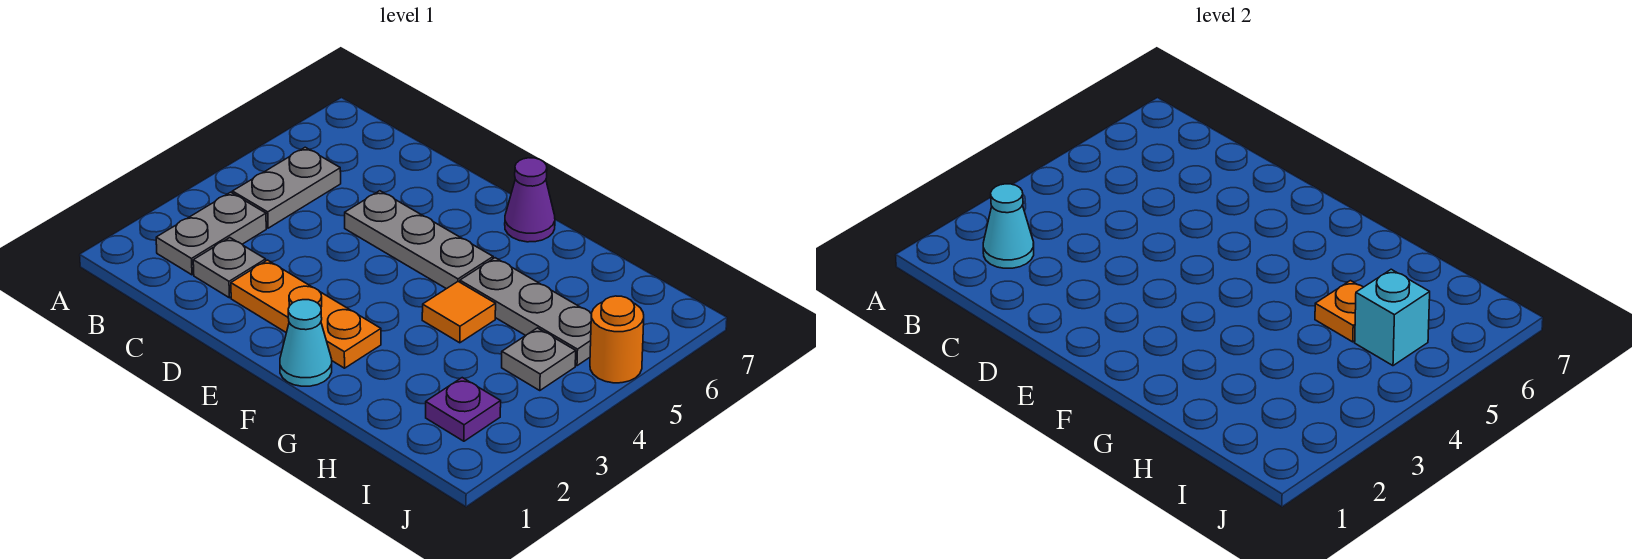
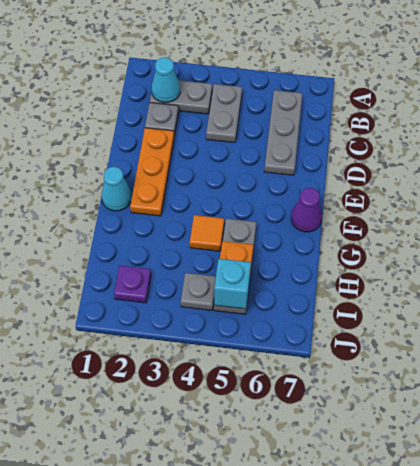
grey 1x2 plate [232,147,341,228] -> grey 1x2 plate turned to [206,84,242,143]
grey 1x3 plate [345,191,493,289] -> grey 1x3 plate moved to [264,90,303,175]
orange 1x1 round brick [590,296,644,383] -> none

